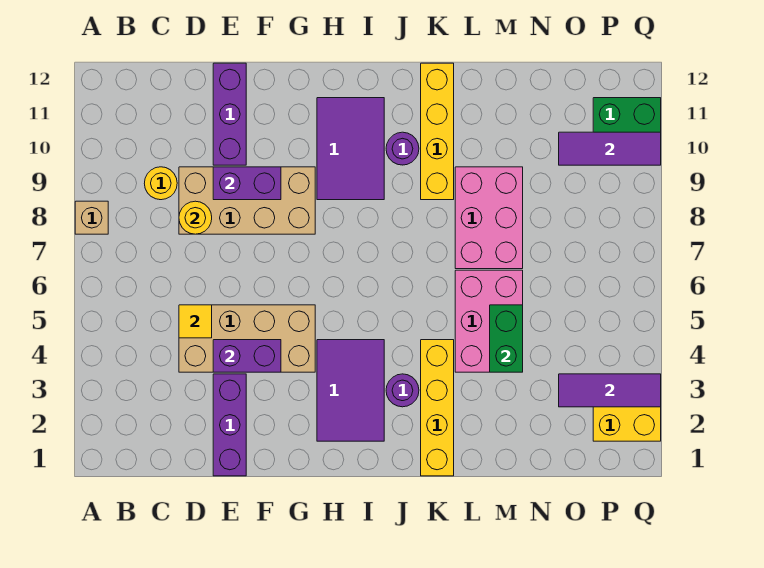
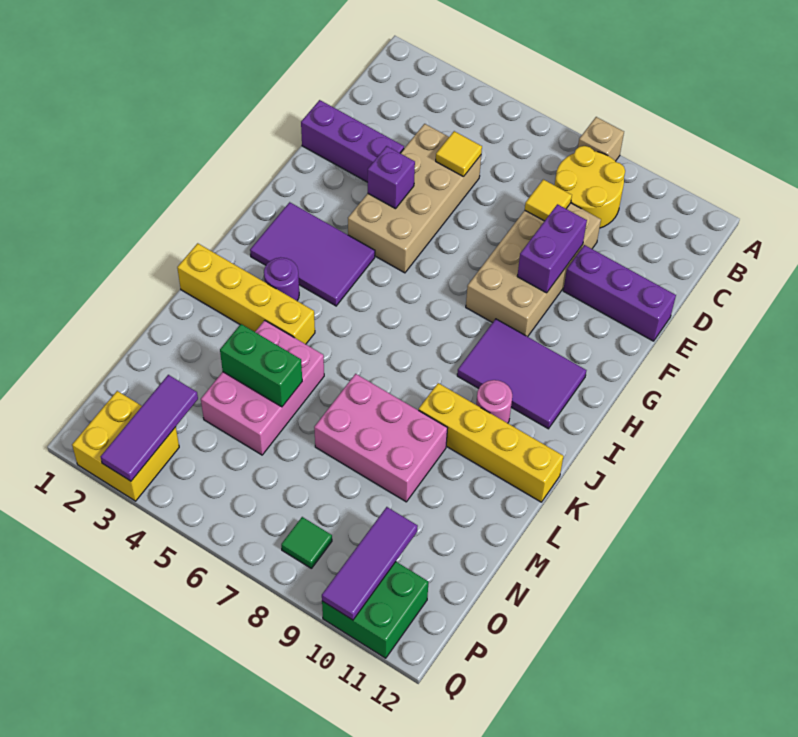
yellow 1x1 round brick [144,167,177,200] -> yellow 2x2 round brick [555,146,625,228]
yellow 1x1 round brick [179,201,212,234] -> yellow 1x1 tile [525,179,572,221]
purple 1x2 brick [213,340,281,372] -> purple 1x1 brick [368,146,415,209]
purple 1x1 round brick [386,132,419,165] -> pink 1x1 round brick [476,380,512,423]
pink 2x3 brick [455,270,523,372] -> pink 2x3 brick turned to [201,320,324,455]
none -> green 1x1 tile [281,517,332,569]

